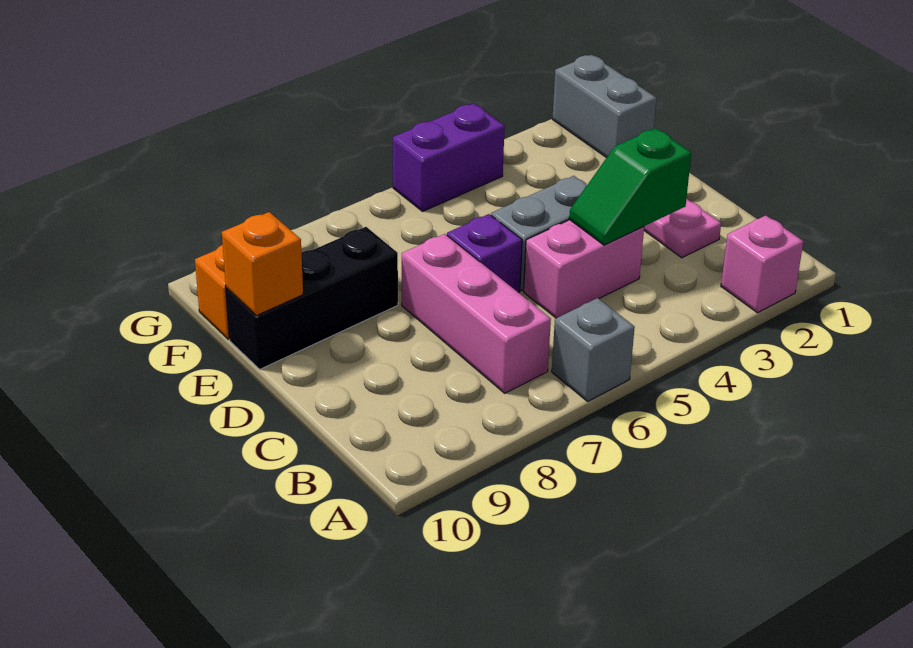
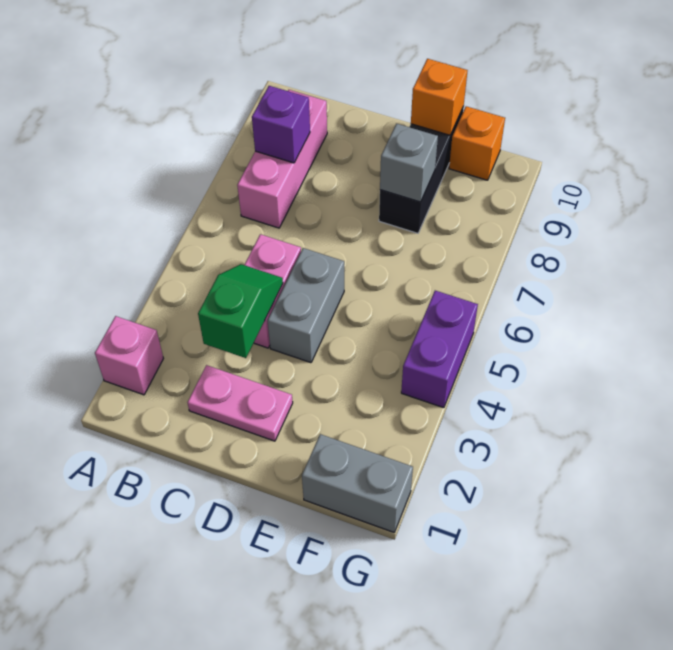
grey 1x1 brick [552,298,635,401] -> grey 1x1 brick moved to [380,124,438,202]
pink 1x3 brick [402,234,551,393] -> pink 1x3 brick turned to [237,90,327,228]
purple 1x1 brick [447,214,522,293] -> purple 1x1 brick moved to [252,86,310,163]

